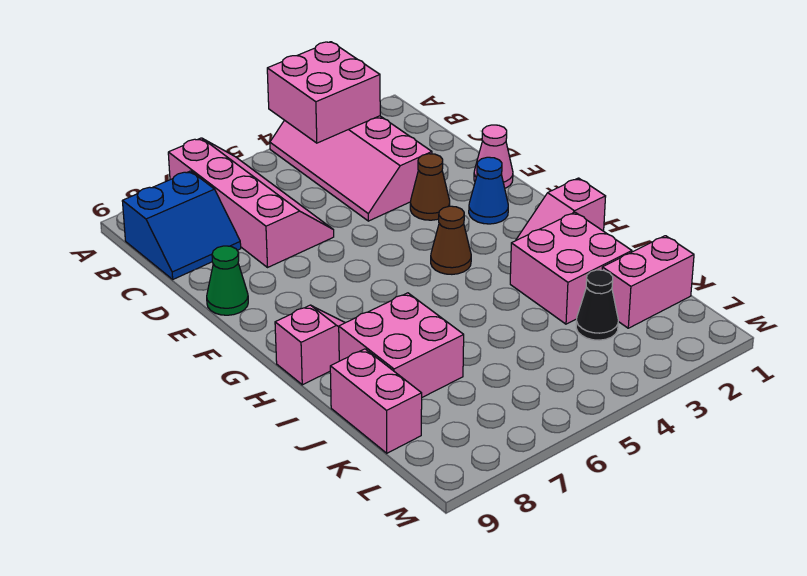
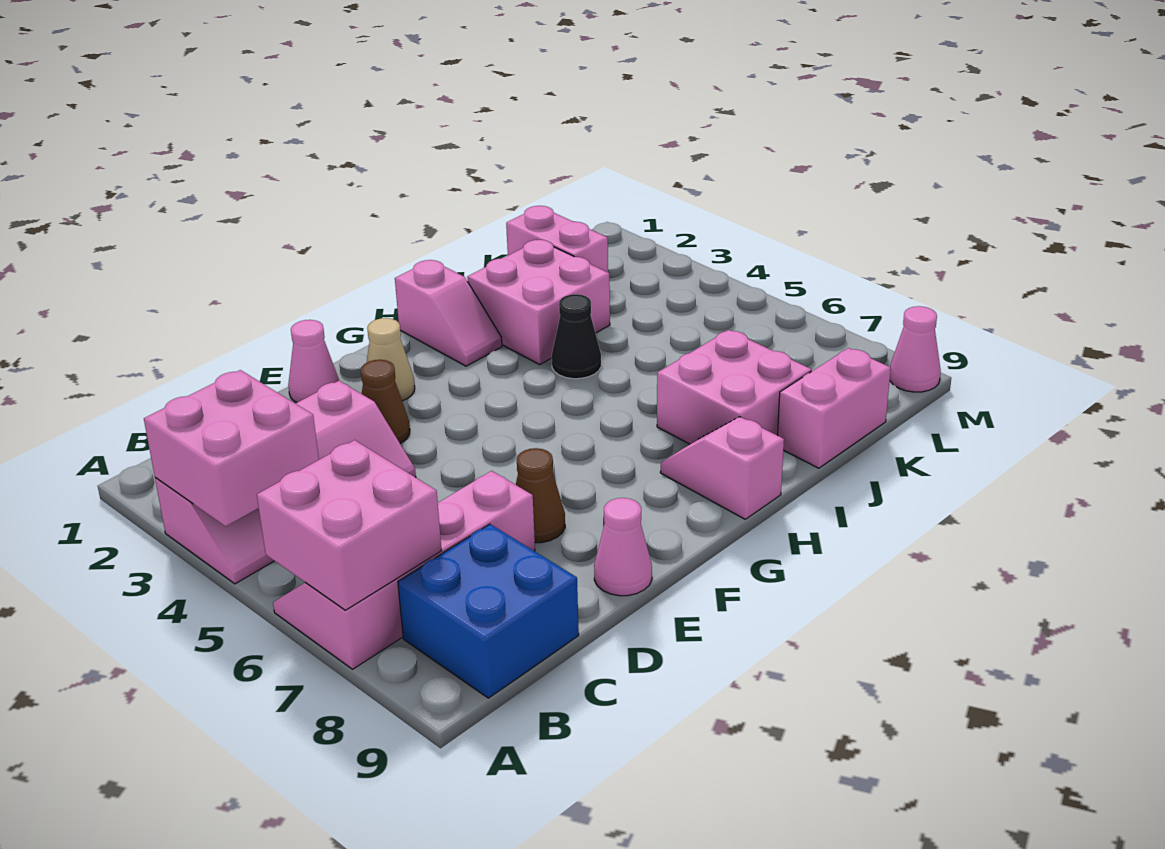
none -> pink 2x2 brick [257,440,442,610]
blue 2x2 slope [122,171,241,279] -> blue 2x2 brick [398,524,579,698]
green 1x1 cone [207,246,248,315] -> pink 1x1 cone [594,498,652,596]
blue 1x1 cone [469,157,508,224] -> tan 1x1 cone [367,318,415,401]
brown 1x1 cone [431,206,471,274] -> brown 1x1 cone moved to [516,448,565,543]
black 1x1 cone [576,270,618,340] -> black 1x1 cone moved to [552,294,601,379]
none -> pink 1x1 cone [890,306,941,392]

